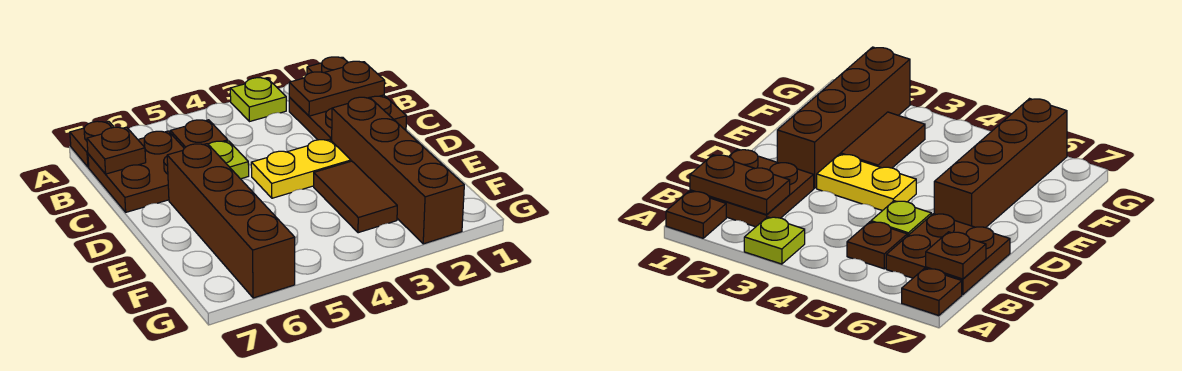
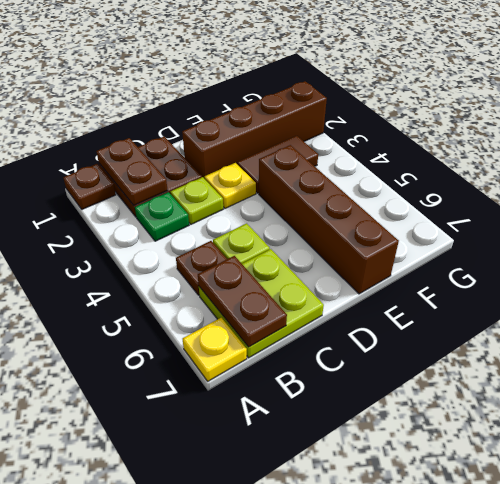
lime 1x1 plate [230,78,286,122] -> lime 1x1 plate moved to [170,177,223,224]
brown 1x1 plate [70,121,114,167] -> yellow 1x1 plate [183,318,247,381]
none -> green 1x1 plate [135,192,189,241]
brown 2x2 plate [88,131,184,212] -> lime 2x2 plate [199,249,324,358]
brown 1x1 plate [87,127,146,174] -> brown 1x2 plate [198,256,287,347]
yellow 1x2 plate [251,139,351,198] -> yellow 1x1 plate [204,163,256,208]
brown 1x4 brick [167,144,295,298] -> brown 1x4 brick turned to [259,145,399,294]

